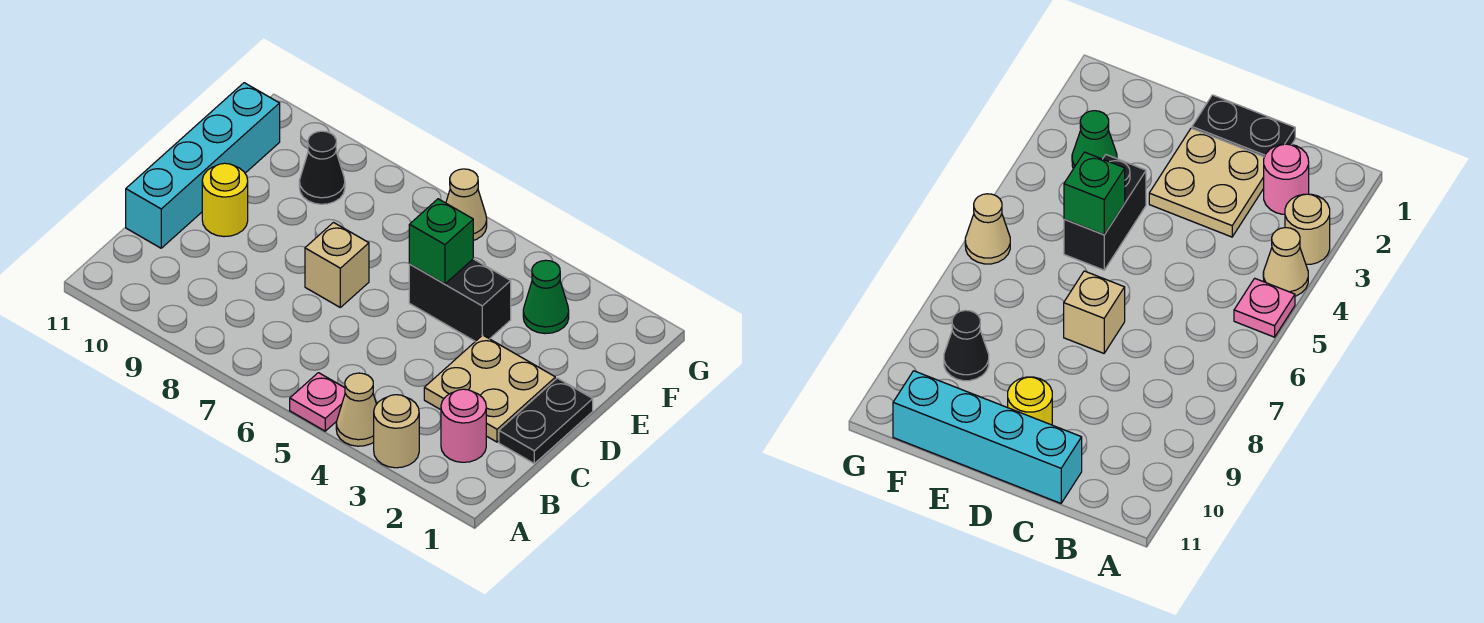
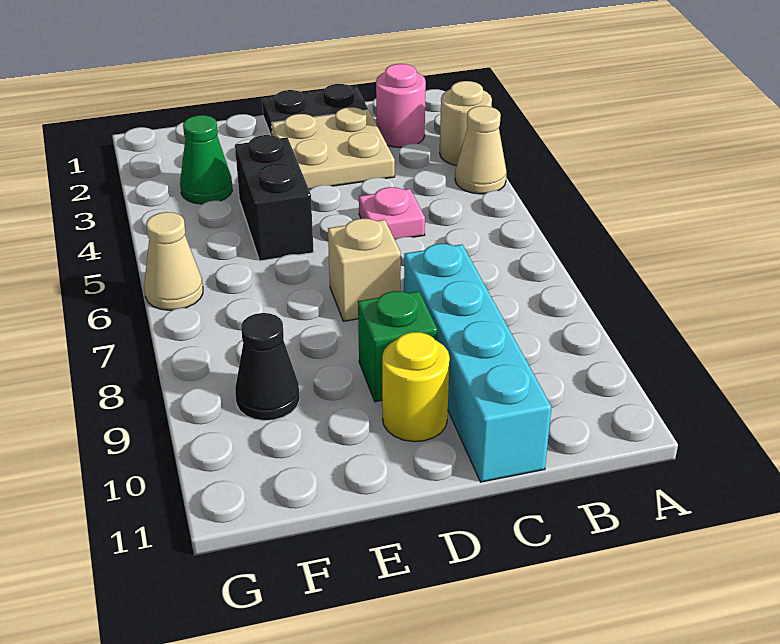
pink 1x1 plate [290,373,345,431] -> pink 1x1 plate moved to [359,187,425,239]
cyan 1x4 brick [126,83,280,248] -> cyan 1x4 brick turned to [404,244,551,482]
green 1x1 brick [409,199,473,284] -> green 1x1 brick moved to [358,291,437,402]

